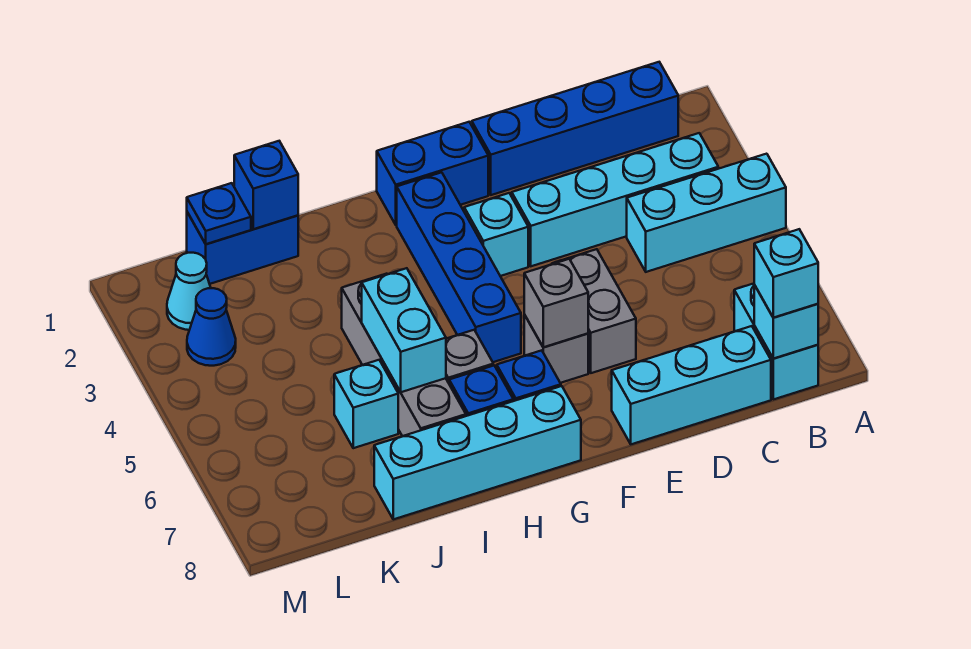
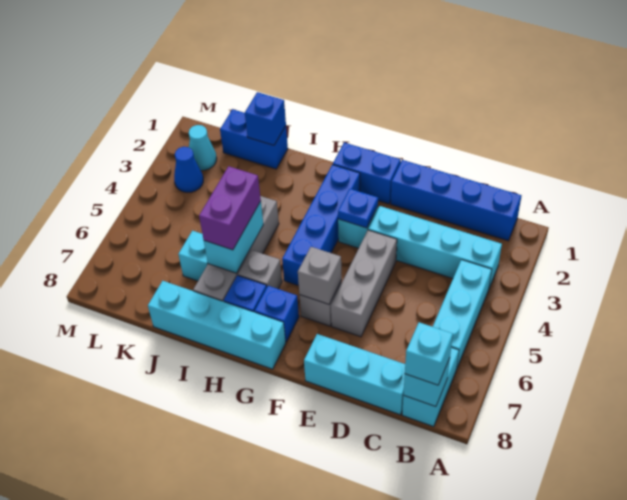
cyan 1x3 brick [627,154,786,272] -> cyan 1x3 brick turned to [433,260,492,368]
grey 1x2 brick [552,249,636,373] -> grey 1x3 brick [331,230,397,337]
none -> purple 1x2 brick [199,166,261,250]
blue 1x1 plate [187,183,251,244] -> blue 1x1 plate moved to [338,189,378,228]

